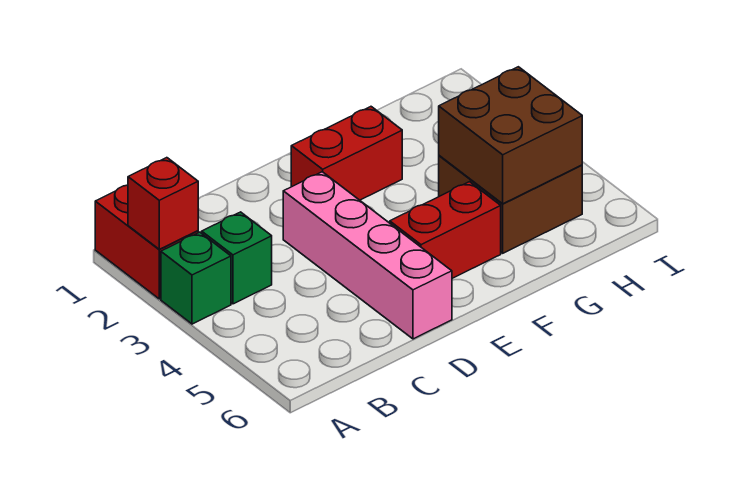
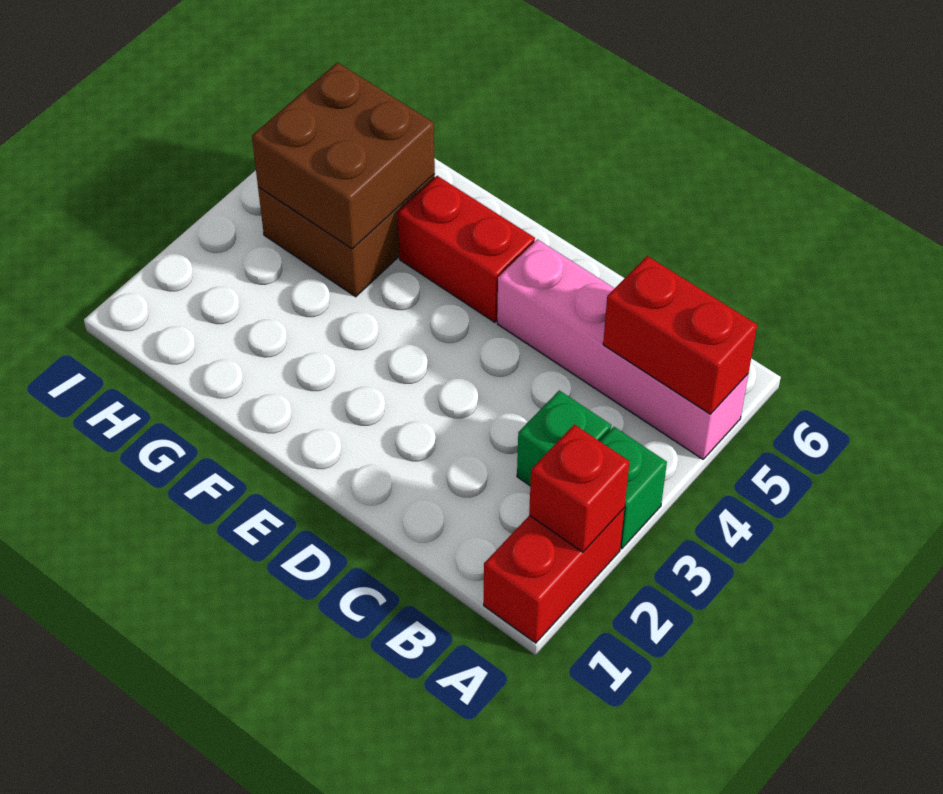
pink 1x4 brick [283,172,452,339] -> pink 1x4 brick turned to [497,239,748,459]
red 1x2 brick [291,107,402,200] -> red 1x2 brick moved to [603,256,757,414]

